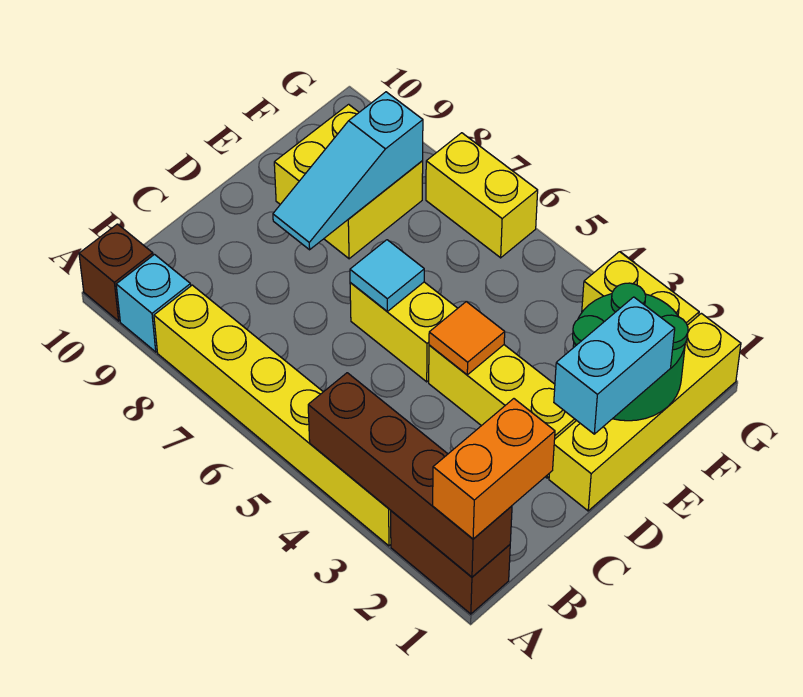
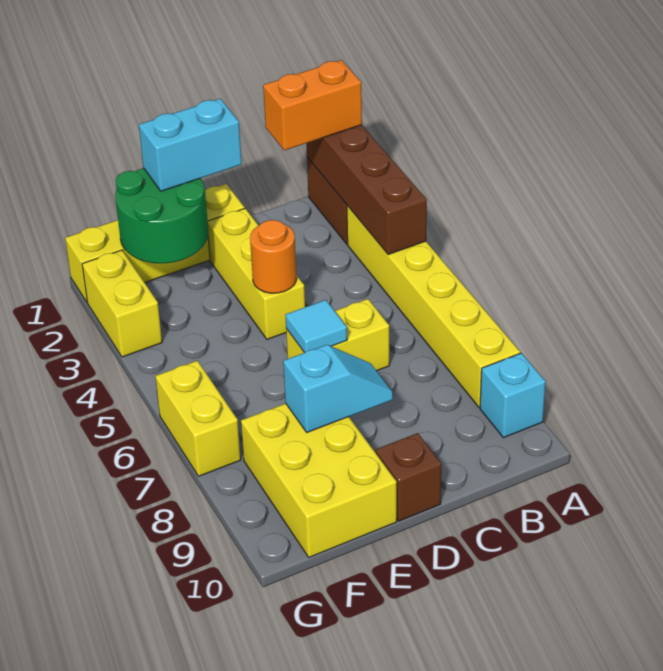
brown 1x1 brick [79,224,153,321] -> brown 1x1 brick moved to [376,433,441,521]
orange 1x1 tile [429,302,505,375] -> orange 1x1 round brick [250,220,296,293]
yellow 1x2 brick [350,282,458,382] -> yellow 1x2 brick turned to [286,299,389,371]
cyan 1x3 slope [273,92,423,250] -> cyan 1x2 slope [283,345,393,432]
yellow 2x2 brick [274,104,423,259] -> yellow 2x3 brick [241,403,397,557]

